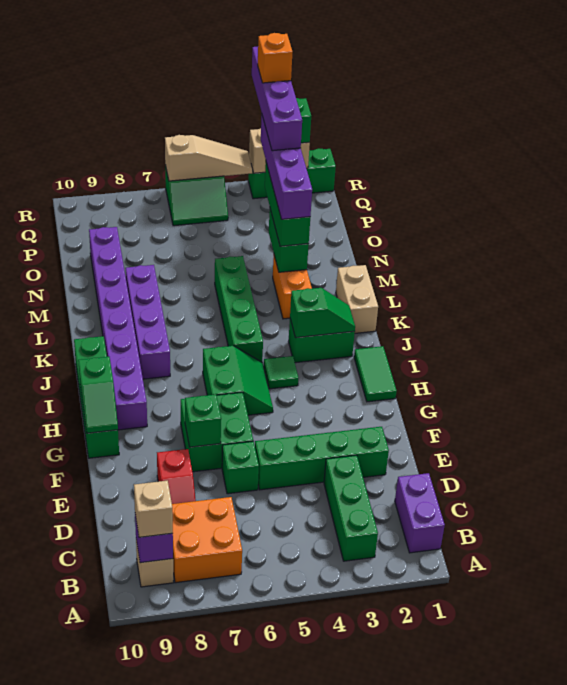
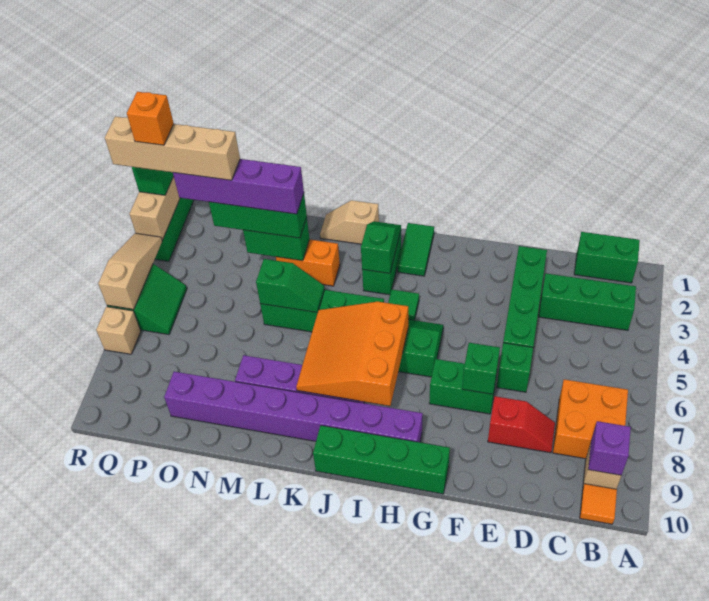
purple 1x2 brick [395,473,445,553] -> green 1x2 brick [574,232,640,283]
tan 1x1 brick [134,481,173,537] -> tan 1x1 brick moved to [96,307,141,354]
none -> orange 1x1 tile [580,484,617,524]
green 2x2 brick [181,392,253,472] -> green 1x2 brick [429,359,497,414]
green 1x2 slope [78,357,118,433] -> green 1x2 slope moved to [256,259,325,312]
green 1x2 tile [354,346,397,402] -> green 1x2 tile turned to [397,223,434,276]
none -> orange 3x3 slope [296,302,408,406]
tan 1x2 brick [336,265,378,333] -> tan 1x2 slope [320,200,379,244]
purple 1x4 brick [252,47,302,151] -> tan 1x4 brick [105,116,240,180]

